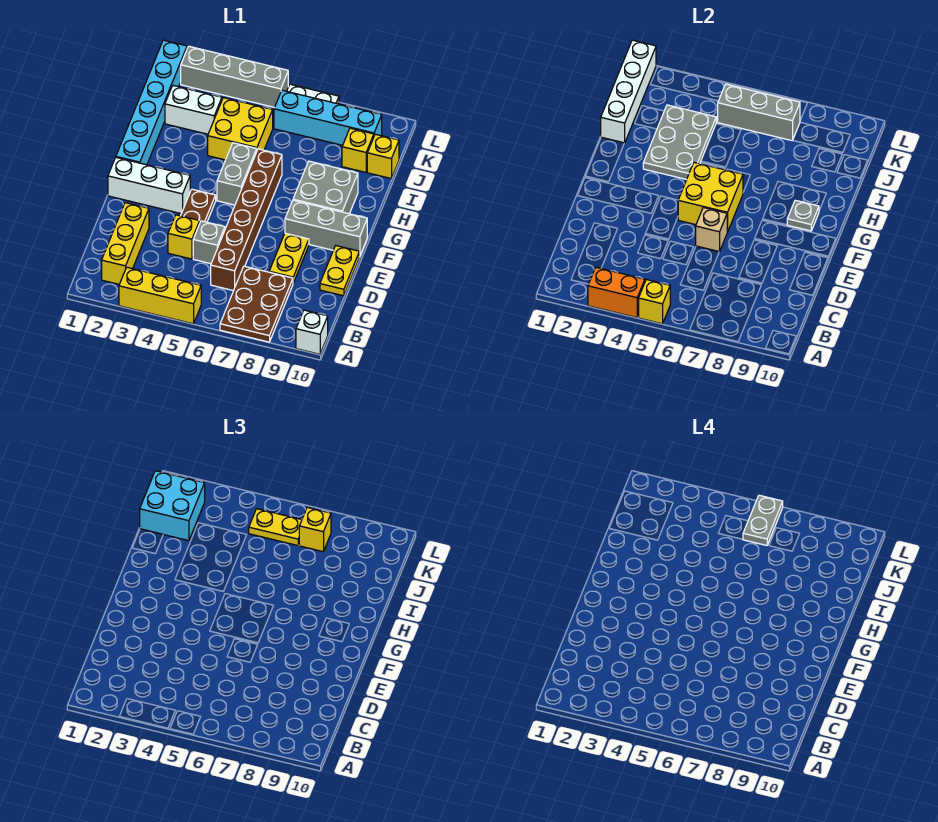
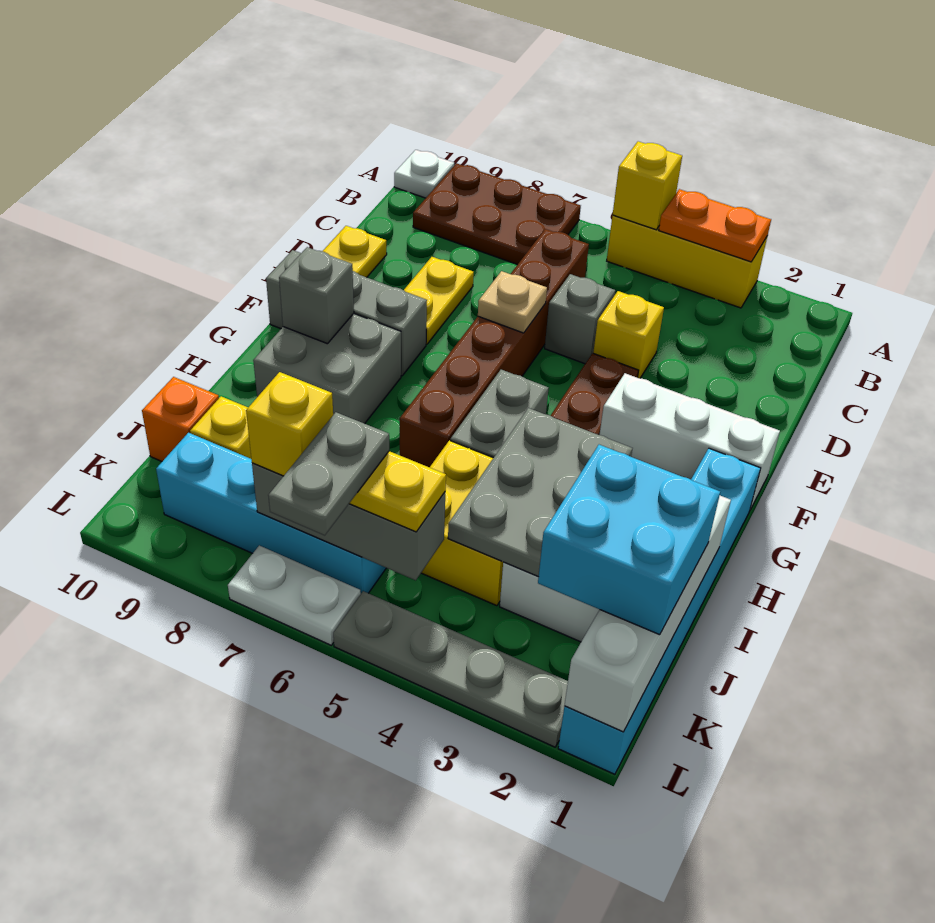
orange 1x2 brick [588,267,645,318] -> orange 1x2 plate [659,189,771,262]
brown 2x3 plate [220,266,293,342] -> brown 2x3 plate turned to [413,163,581,265]
white 1x1 brick [296,310,328,354] -> white 1x1 plate [394,150,454,198]
yellow 1x3 brick [102,203,149,284] -> none
tan 1x1 brick [696,208,727,252] -> tan 1x1 plate [478,271,547,333]
yellow 2x2 brick [678,162,743,232] -> none
grey 1x1 plate [787,200,819,231] -> grey 1x1 brick [279,247,354,344]
yellow 1x1 brick [367,134,399,178] -> orange 1x1 brick [142,377,219,461]
grey 1x4 brick [181,46,288,108] -> grey 1x4 plate [333,591,568,747]

